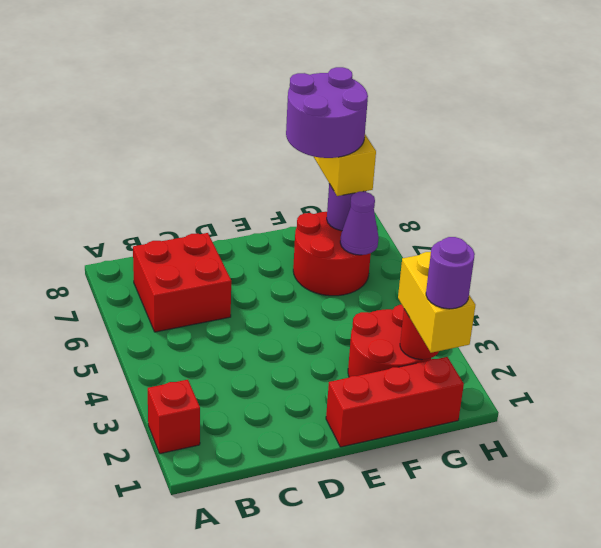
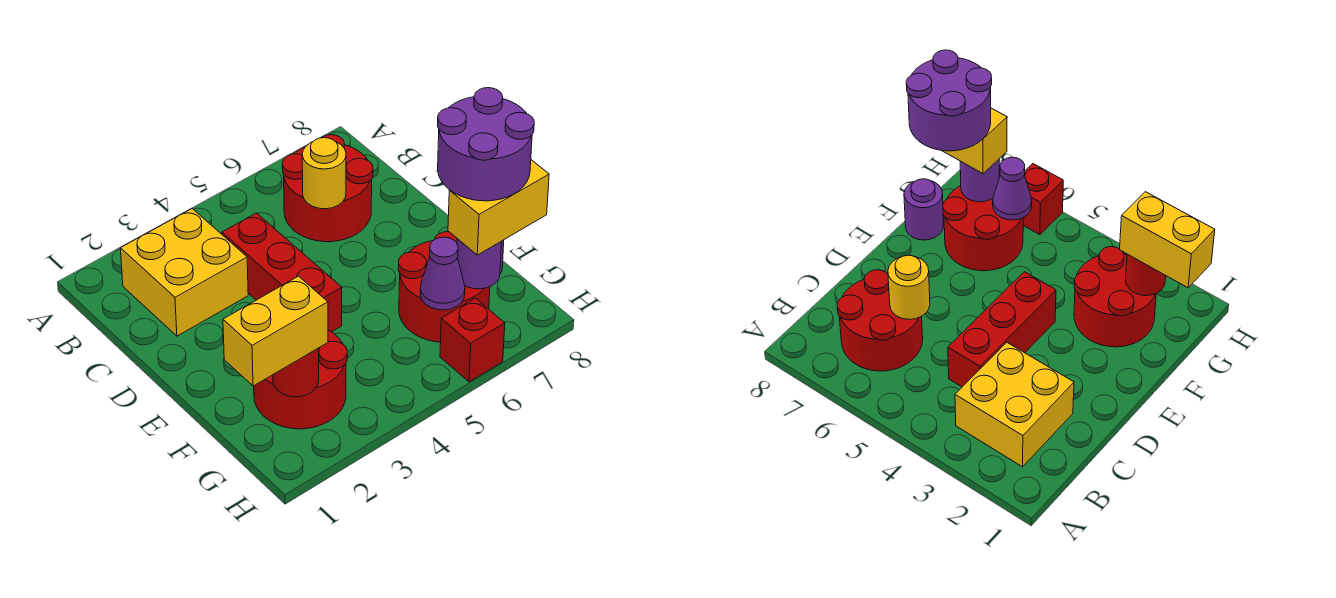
red 1x1 brick [148,380,200,454] -> red 1x1 brick moved to [440,298,505,382]
none -> yellow 2x2 brick [121,209,248,336]
red 2x2 brick [133,233,231,332] -> red 2x2 round brick [282,135,373,242]
none -> yellow 1x1 round brick [302,138,346,209]
red 1x3 brick [326,357,464,447] -> red 1x3 brick moved to [222,213,342,332]
purple 1x1 round brick [426,237,475,309] -> purple 1x1 round brick moved to [904,179,943,240]

